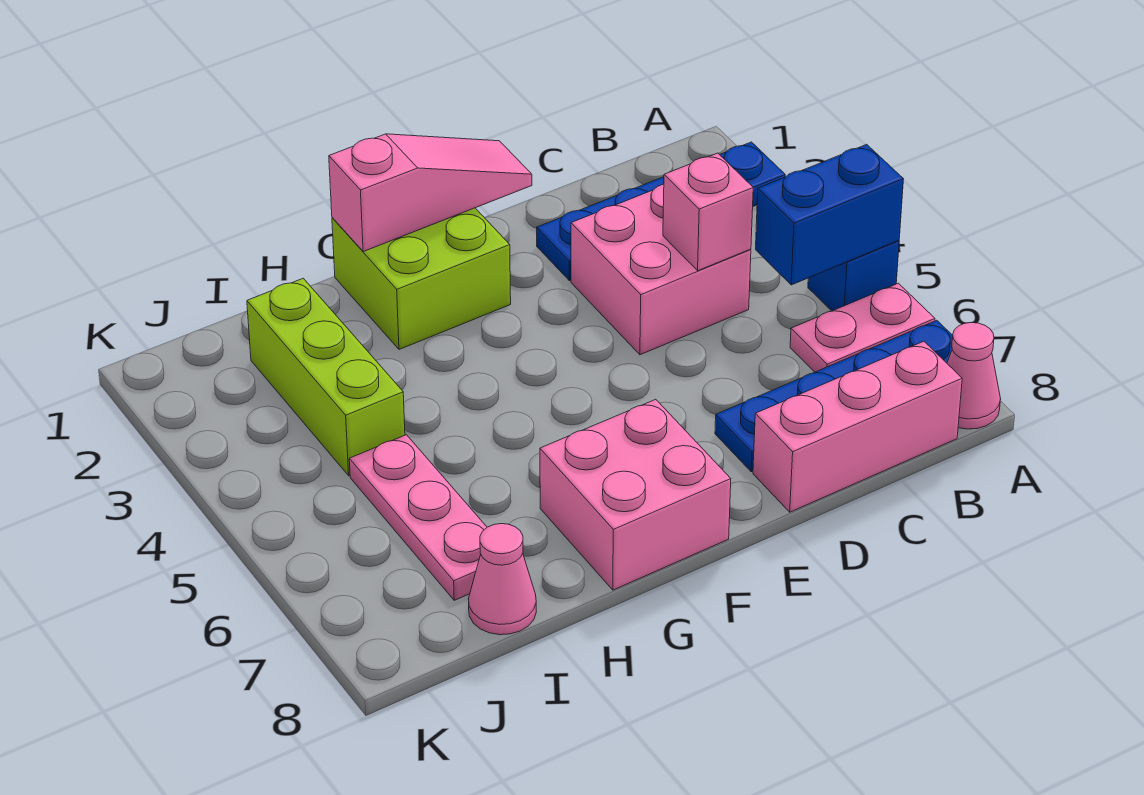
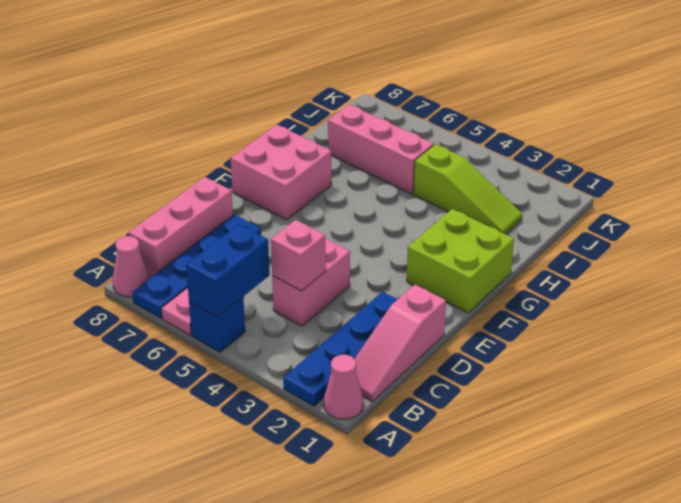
pink 2x2 brick [571,184,751,355] -> pink 1x2 brick [272,239,350,326]
pink 1x3 slope [329,134,532,251] -> pink 1x3 slope moved to [355,285,446,401]
lime 1x3 brick [247,278,405,476] -> lime 1x3 slope [413,144,522,234]
pink 1x3 plate [349,435,487,600] -> pink 1x3 brick [328,105,434,194]
pink 1x1 cone [468,524,536,635] -> pink 1x1 cone moved to [324,355,363,419]

